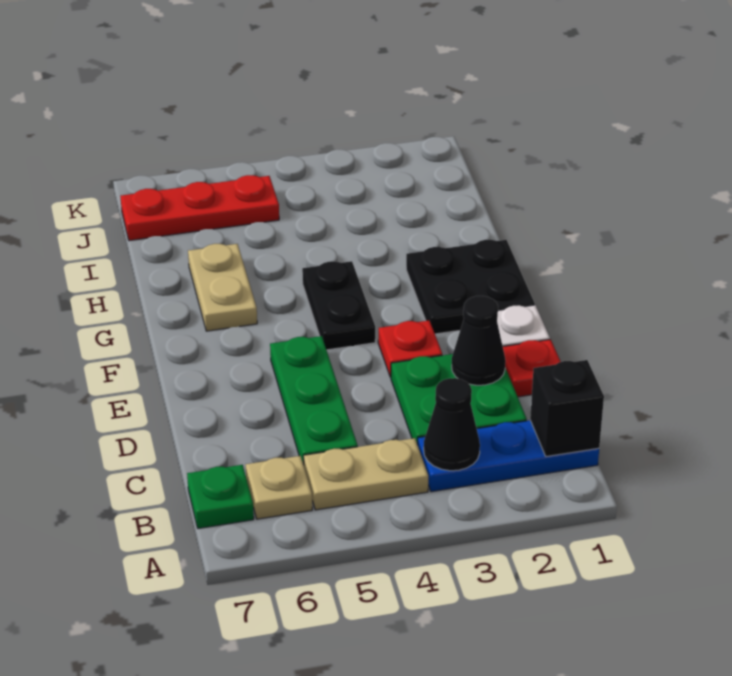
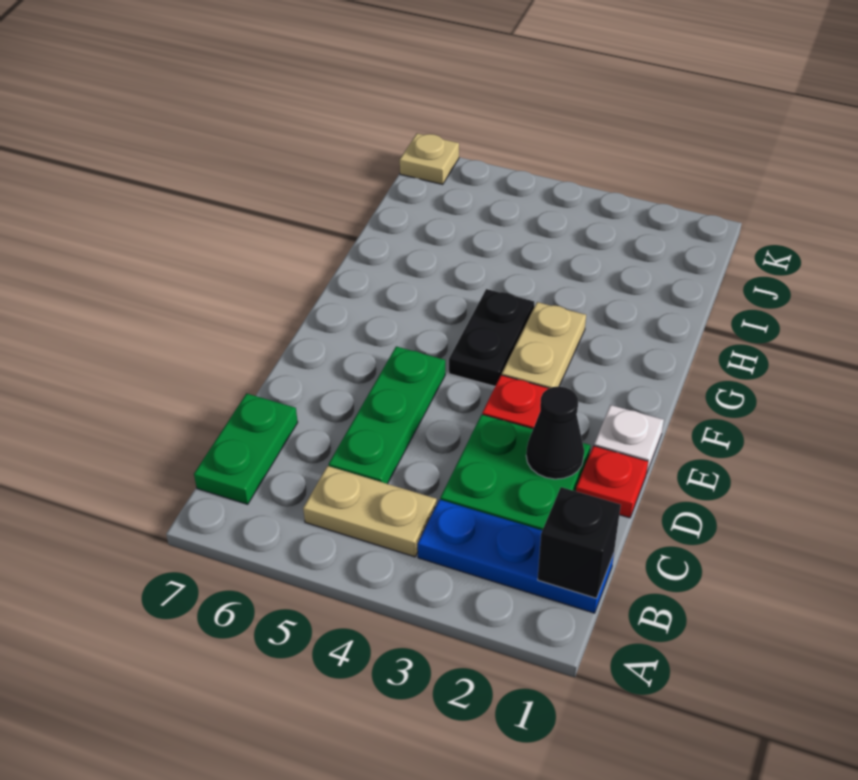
black 1x1 cone [424,378,480,471] -> none
tan 1x1 plate [246,456,312,519] -> tan 1x1 plate moved to [400,133,459,184]
green 1x1 plate [187,465,254,529] -> green 1x2 plate [194,393,298,504]
black 2x2 plate [406,240,535,334] -> none
tan 1x2 plate [188,244,257,331] -> tan 1x2 plate moved to [502,302,586,388]
red 1x3 plate [121,175,279,241] -> none

